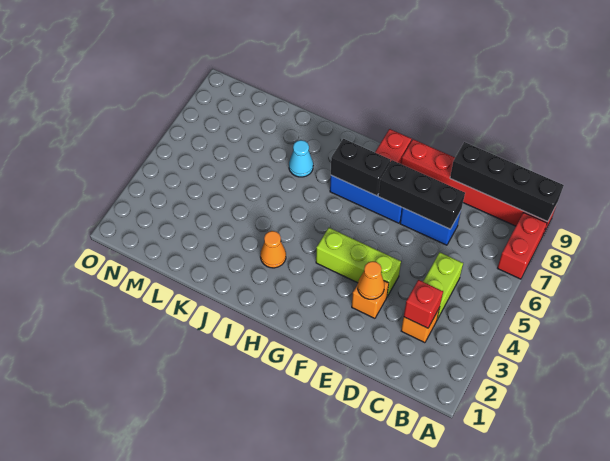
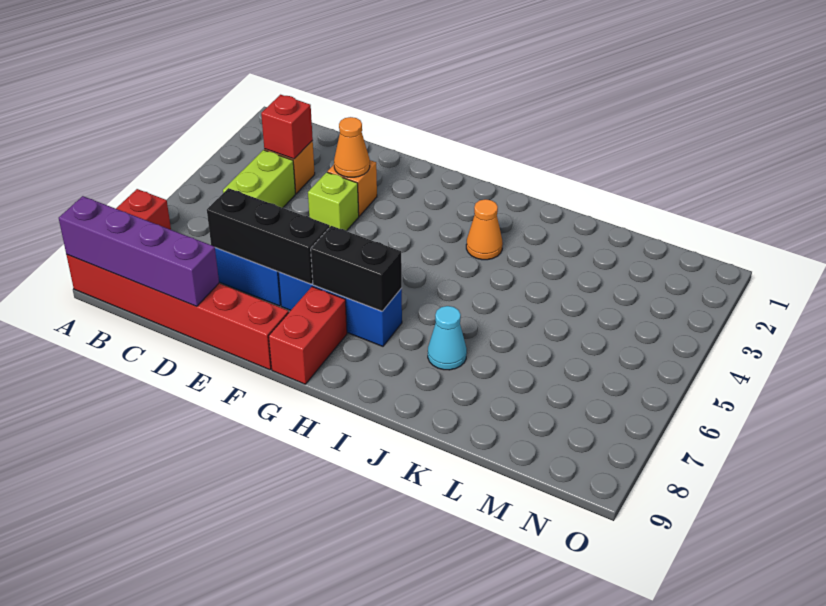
black 1x4 brick [450,142,564,222] -> purple 1x4 brick [59,196,219,306]
lime 1x3 brick [316,228,401,296] -> lime 1x1 brick [308,172,359,231]

